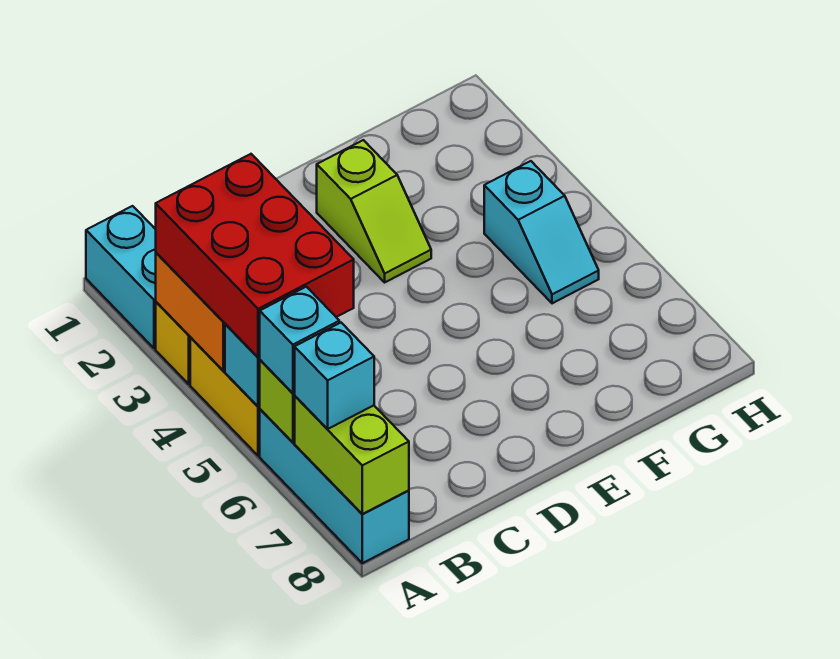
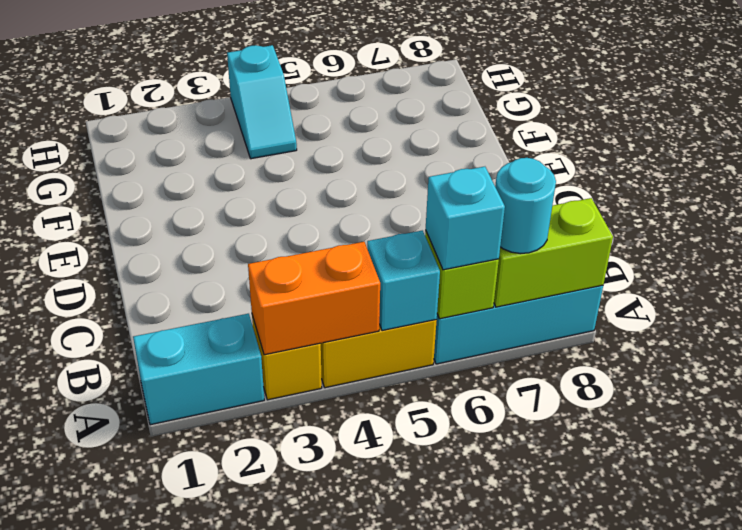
red 2x3 brick [156,154,354,357] -> none
cyan 1x1 brick [295,323,374,429] -> cyan 1x1 round brick [495,158,556,254]
lime 1x2 slope [317,140,431,282] -> none
cyan 1x2 slope [484,161,599,303] -> cyan 1x2 slope turned to [227,45,297,159]

